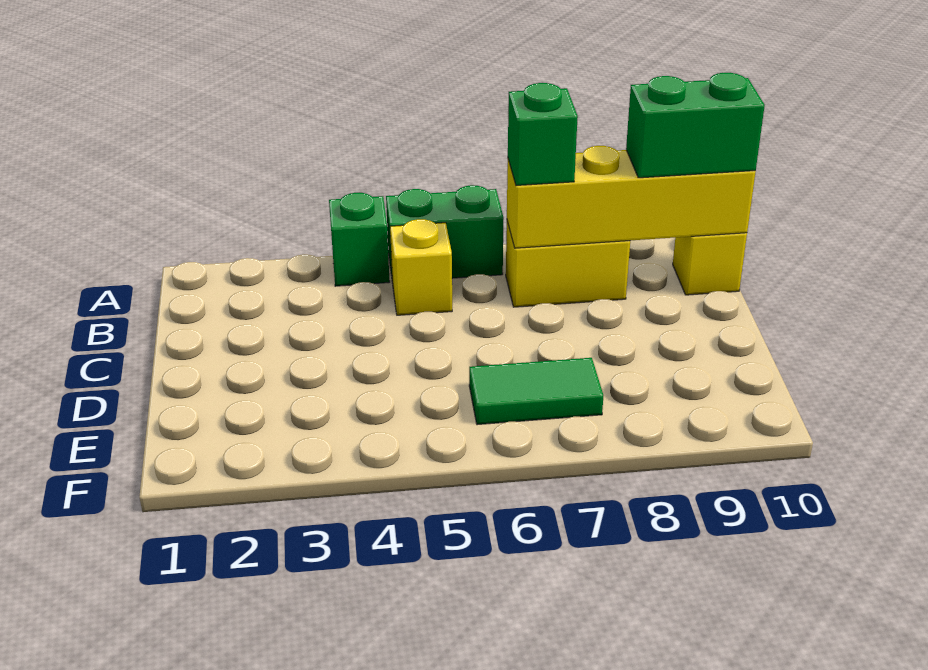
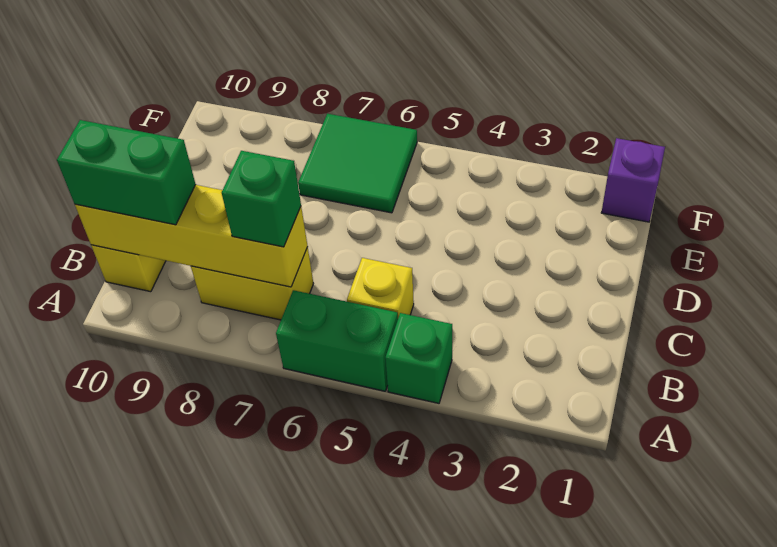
green 1x2 tile [469,358,603,425] -> green 2x2 tile [298,114,417,213]
none -> purple 1x1 brick [601,138,665,222]

